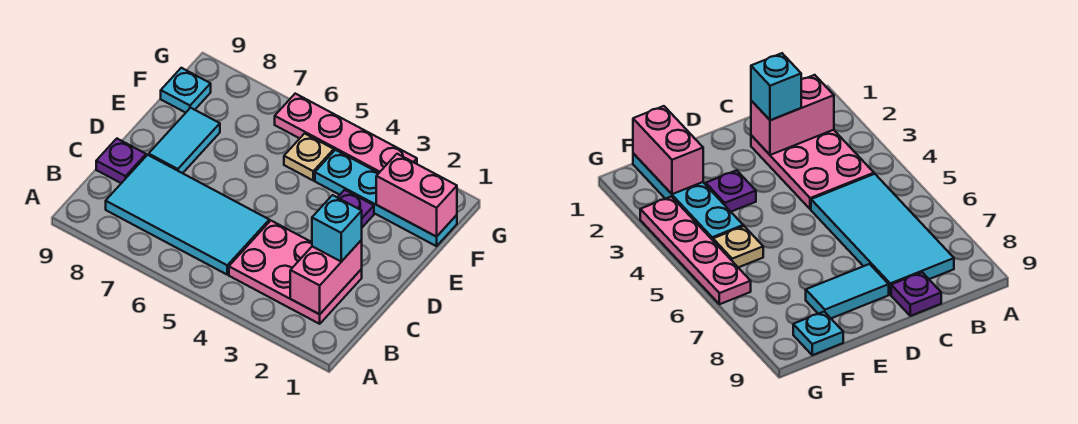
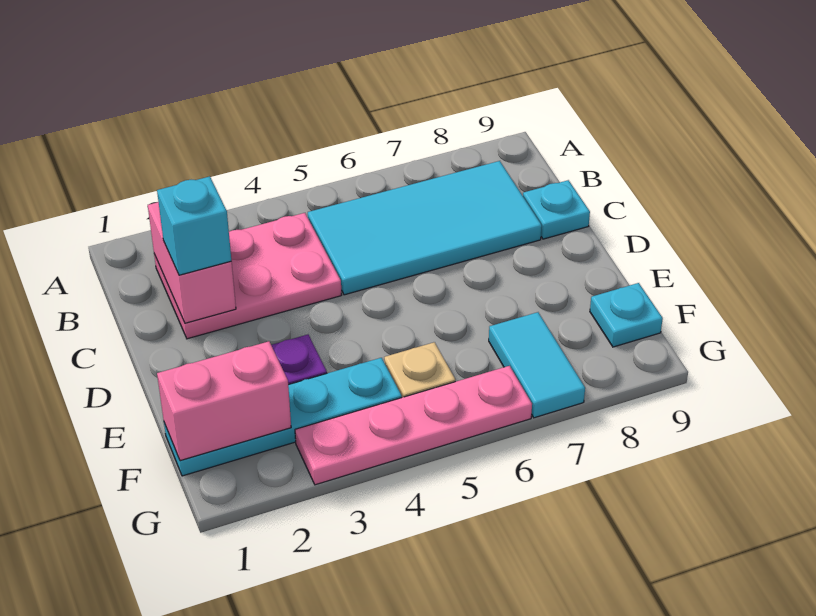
purple 1x1 plate [96,139,146,183] -> cyan 1x1 plate [523,180,590,239]
cyan 1x2 tile [149,108,220,173] -> cyan 1x2 tile moved to [489,312,585,418]

